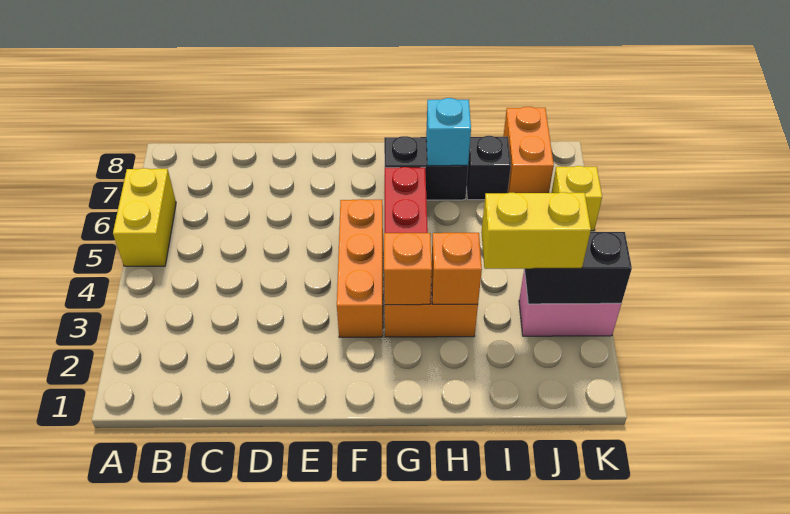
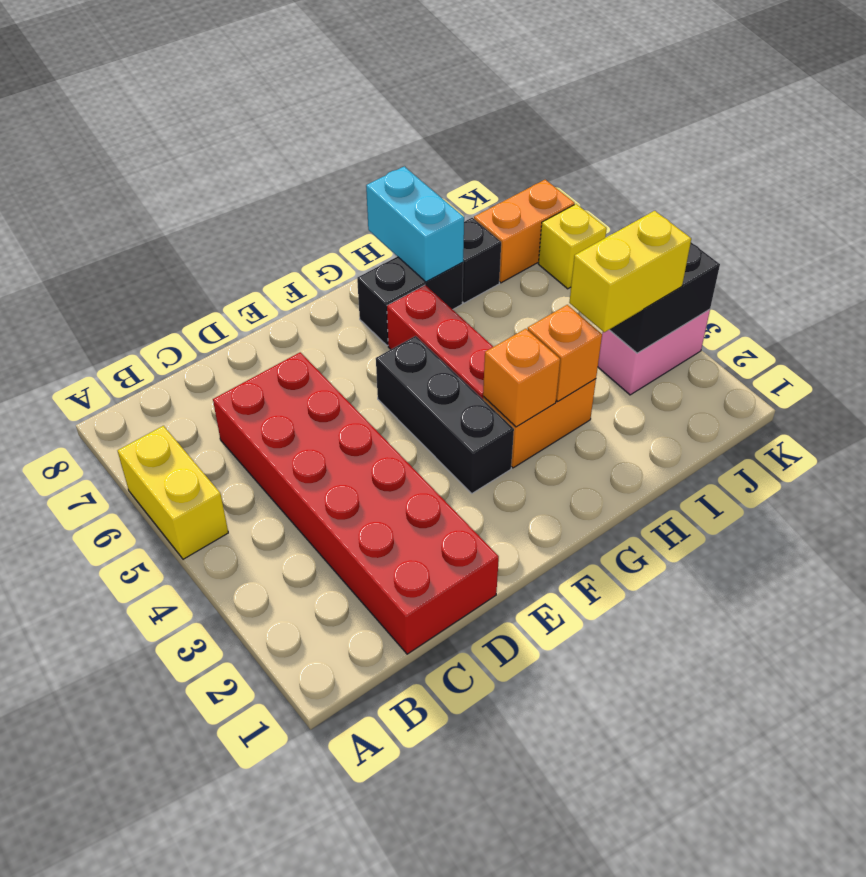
none -> red 2x6 brick [213,352,499,654]
orange 1x3 brick [337,199,383,337] -> black 1x3 brick [376,336,514,493]
cyan 1x1 brick [426,98,471,166] -> cyan 1x2 brick [366,166,464,282]
orange 1x2 brick [503,107,554,193] -> orange 1x2 brick turned to [474,180,575,283]

